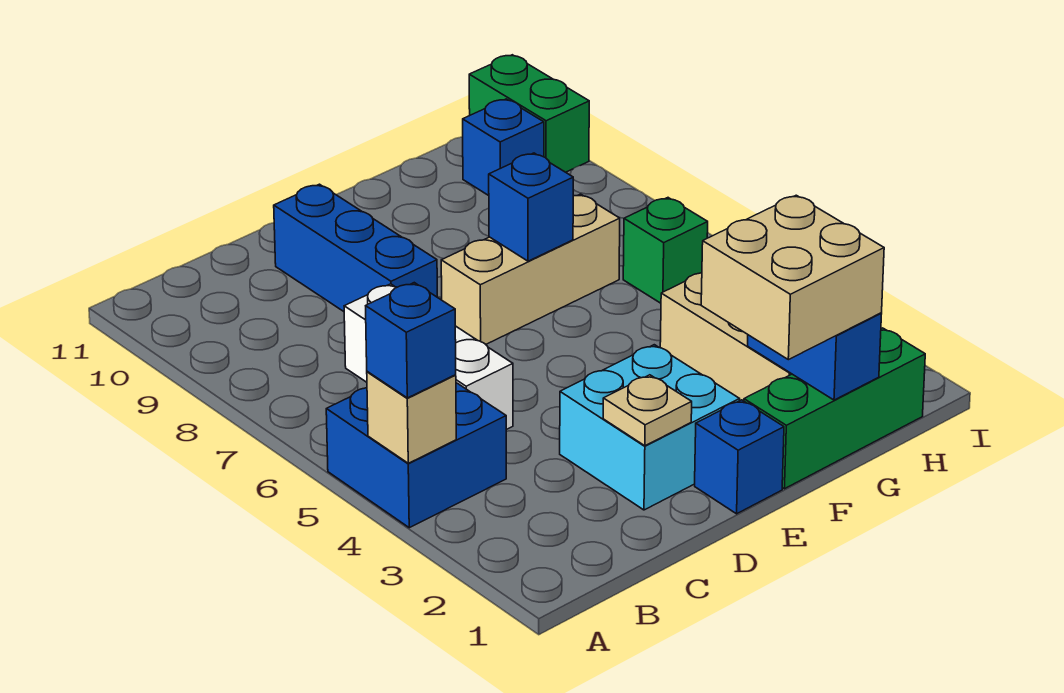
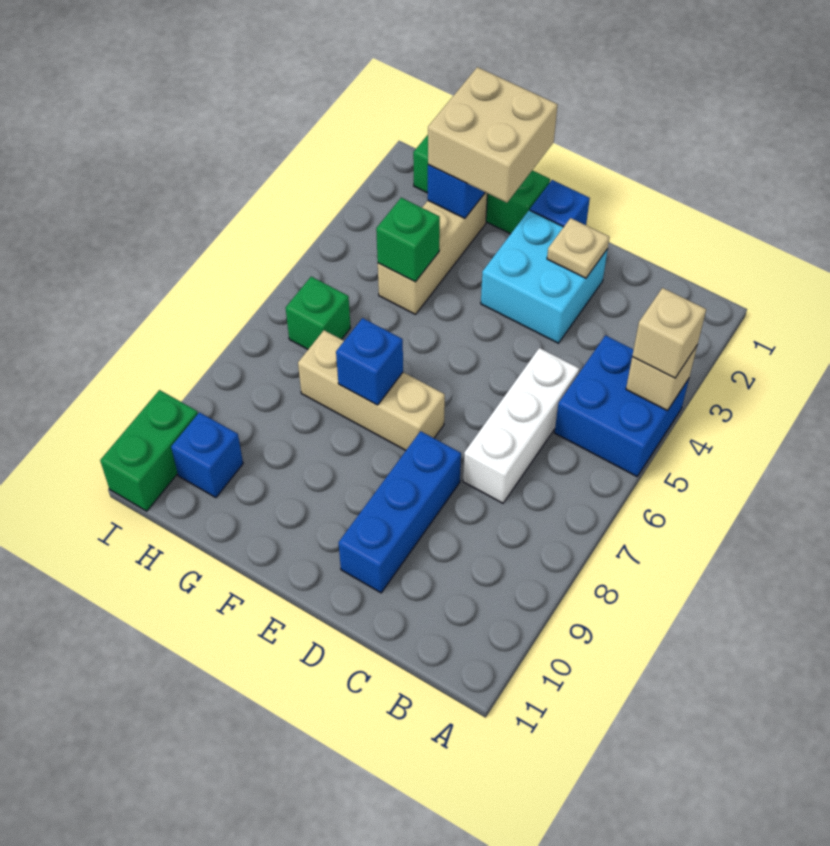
blue 1x1 brick [366,283,456,398] -> tan 1x1 brick [632,288,706,378]
none -> green 1x1 brick [376,198,440,282]

